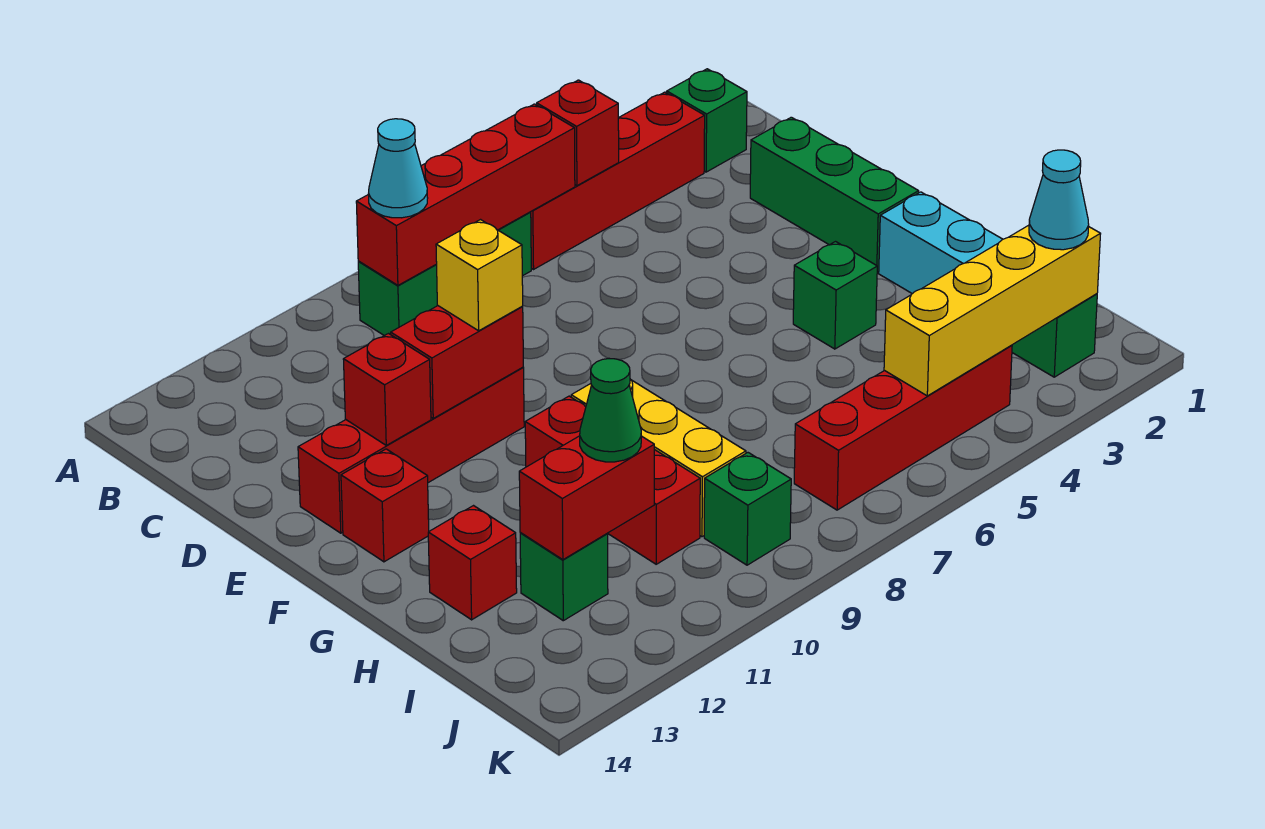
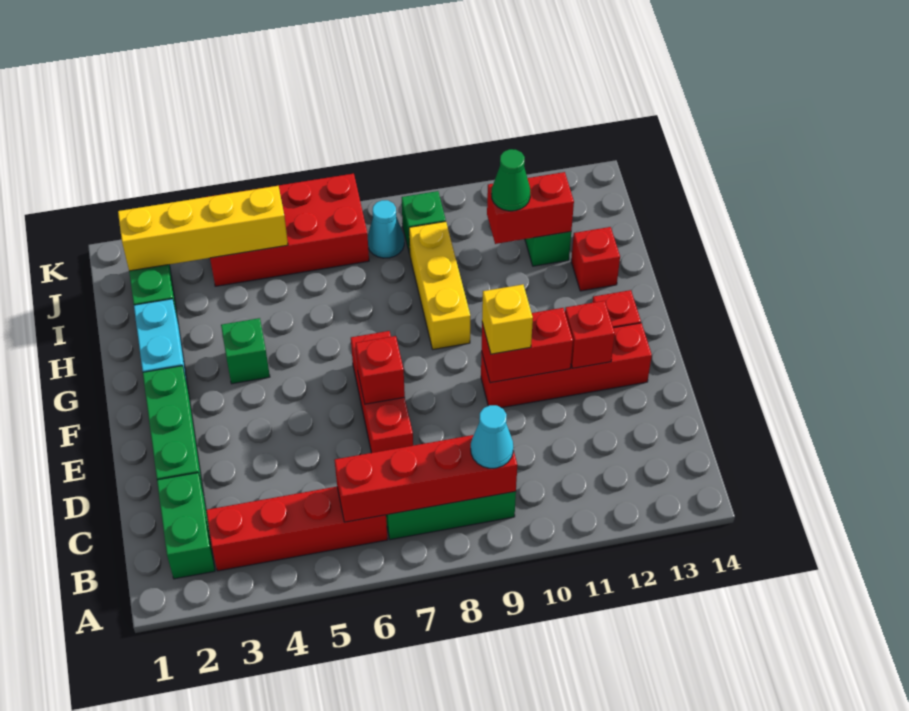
green 1x1 brick [667,69,747,172] -> green 1x2 brick [157,473,215,579]
red 1x1 brick [537,80,619,186] -> red 1x1 brick moved to [356,336,405,404]
red 1x3 brick [525,396,700,564] -> red 1x3 brick moved to [351,331,413,453]
cyan 1x1 cone [1029,150,1089,250] -> cyan 1x1 cone moved to [368,200,404,258]
red 1x4 brick [794,345,1012,510] -> red 2x4 brick [209,174,369,286]

